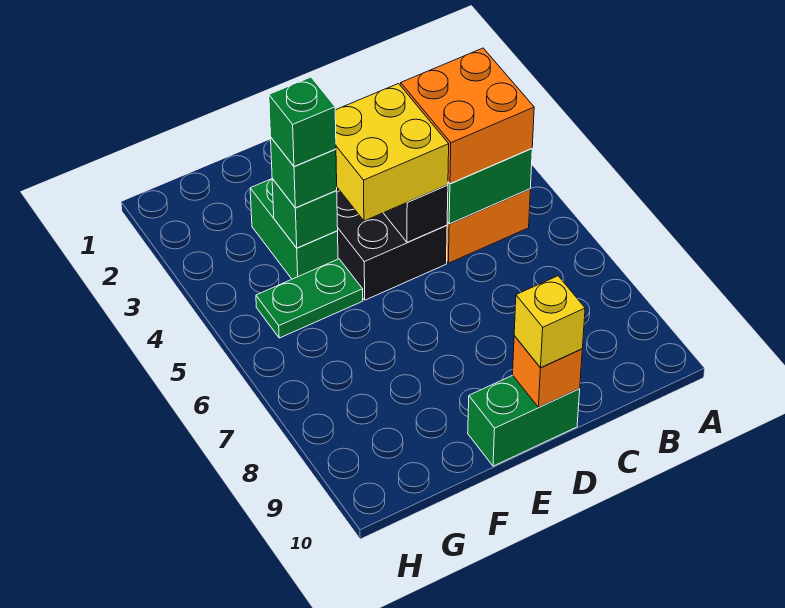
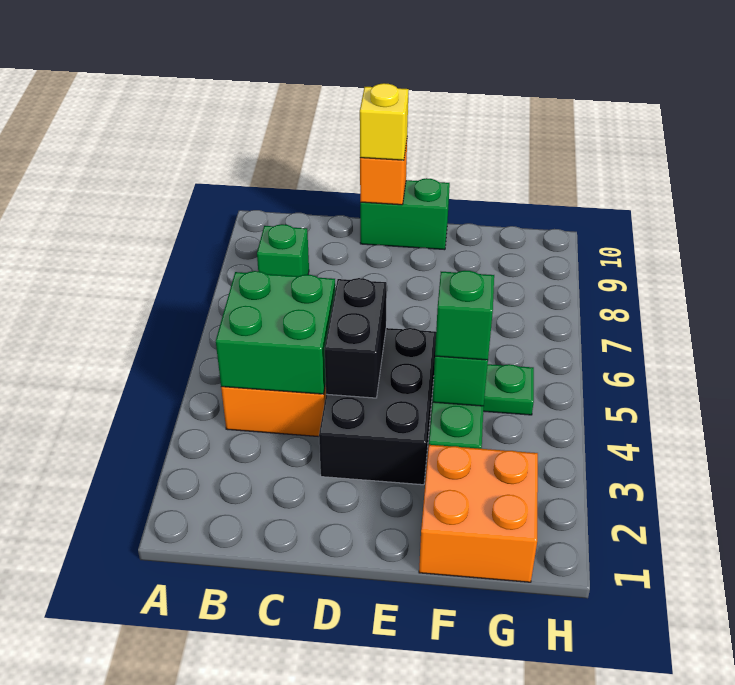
orange 2x2 brick [401,48,534,184] -> orange 2x2 brick moved to [419,445,538,582]
yellow 2x2 brick [335,84,449,221] -> none
green 1x1 brick [269,77,336,167] -> green 1x1 brick moved to [257,224,309,276]

